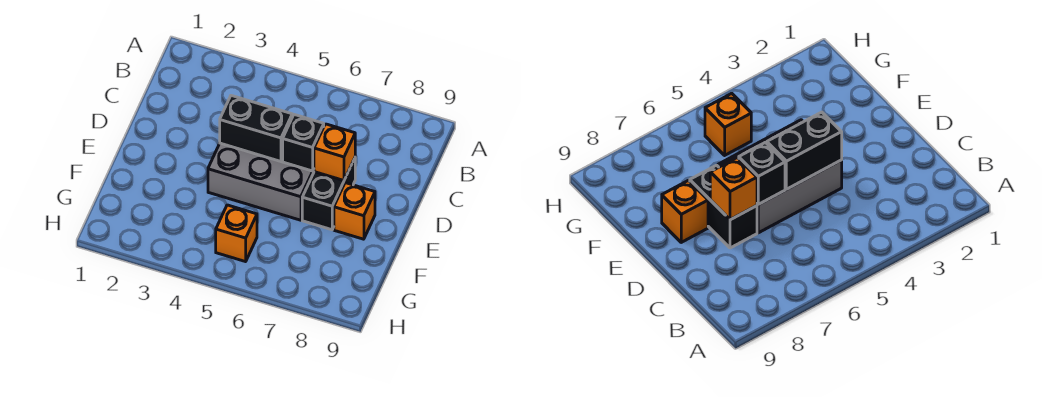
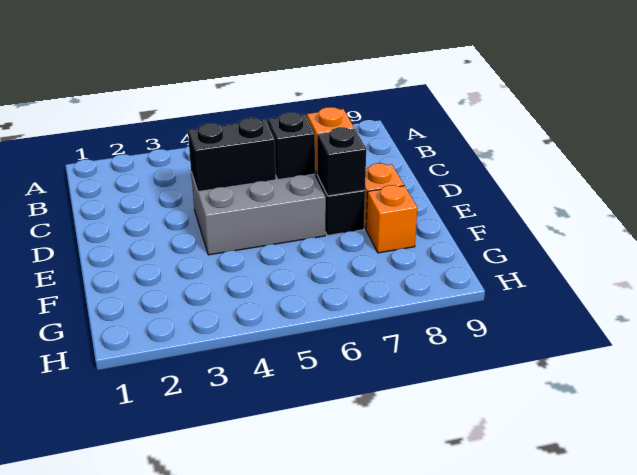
none -> black 1x1 brick [317,127,366,196]
orange 1x1 brick [216,205,257,262] -> orange 1x1 brick moved to [366,185,417,253]

